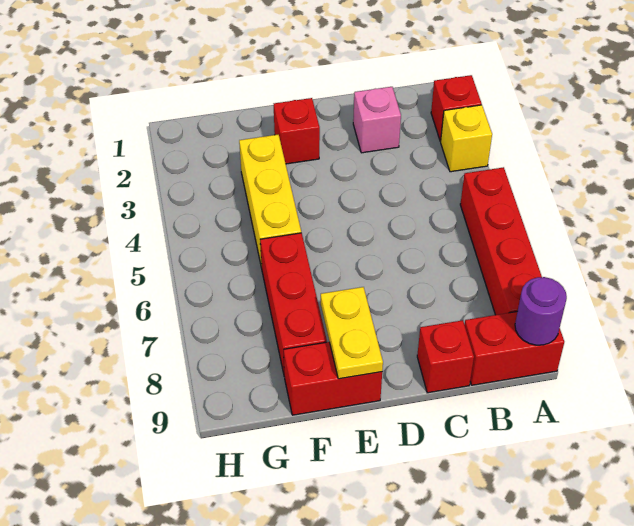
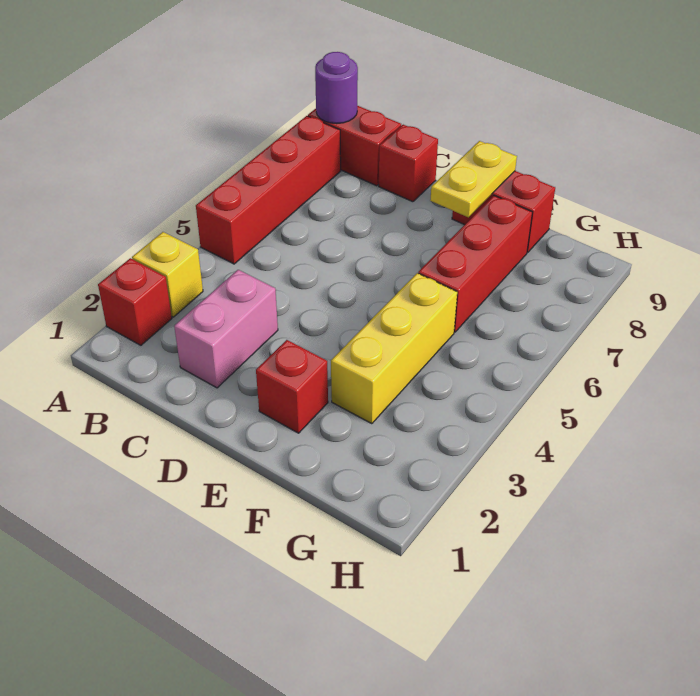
pink 1x1 brick [353,87,401,153] -> pink 1x2 brick [174,270,278,388]

